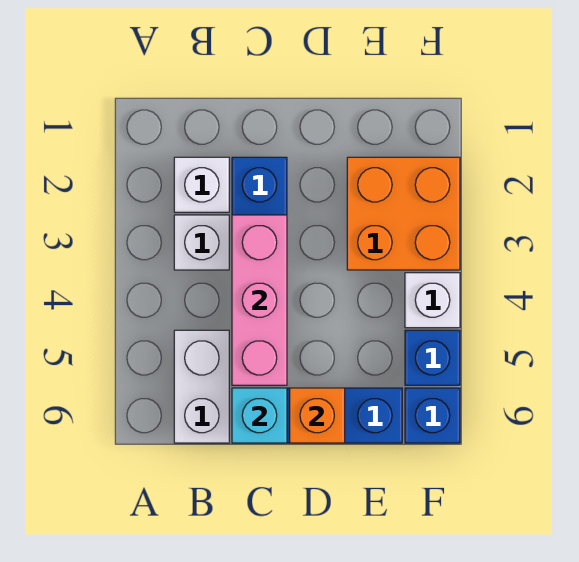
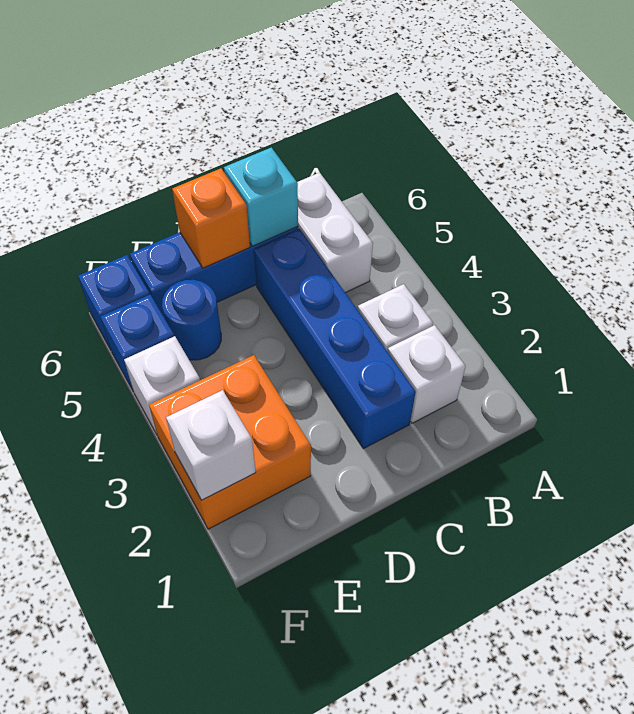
pink 1x3 brick [232,215,287,385] -> none
none -> blue 1x1 round brick [162,280,221,360]
none -> white 1x1 brick [166,390,256,500]

